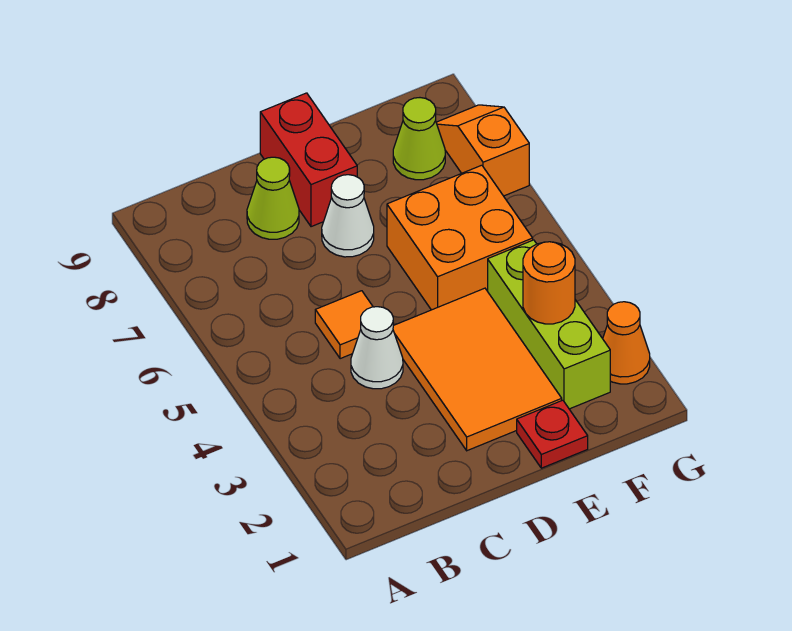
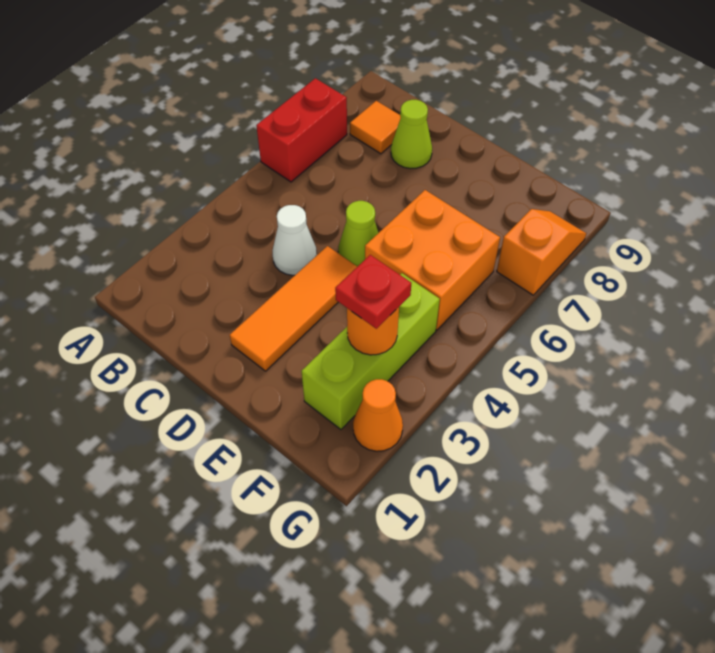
orange 1x1 tile [315,291,373,359] -> orange 1x1 tile moved to [350,101,401,154]
orange 2x3 tile [393,288,562,451] -> orange 1x3 tile [230,246,357,371]
white 1x1 cone [322,175,374,257] -> none
red 1x2 brick [260,93,357,227] -> red 1x2 brick moved to [256,78,347,182]
red 1x1 plate [517,400,588,468] -> red 1x1 plate moved to [335,255,411,329]
lime 1x1 cone [393,98,445,180] -> lime 1x1 cone moved to [338,201,378,267]

